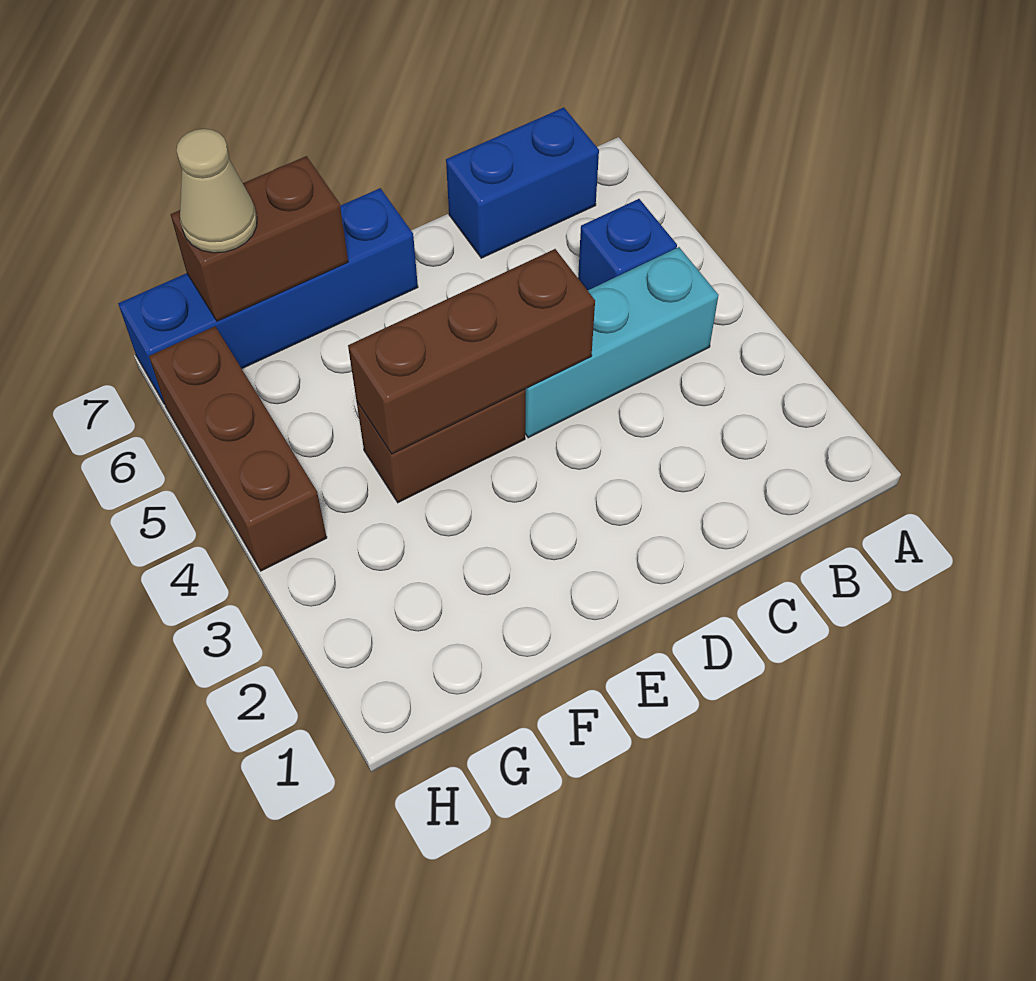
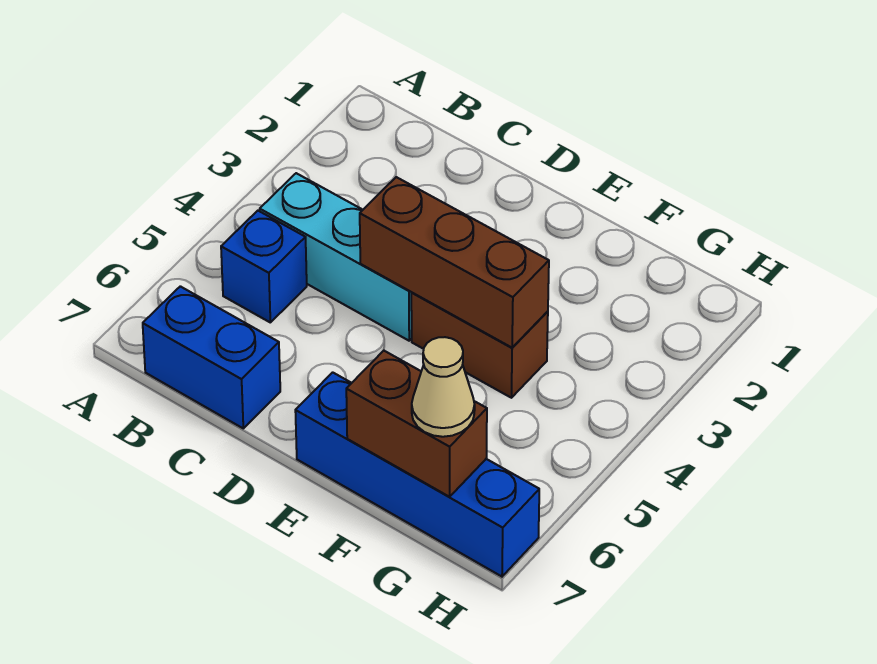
brown 1x3 brick [149,326,327,571] -> none

